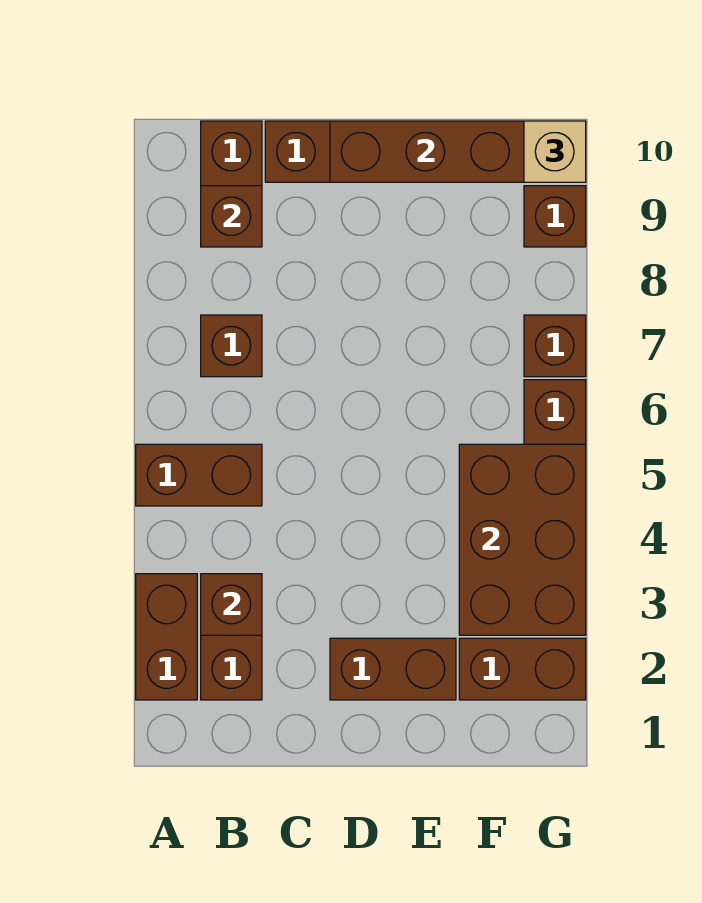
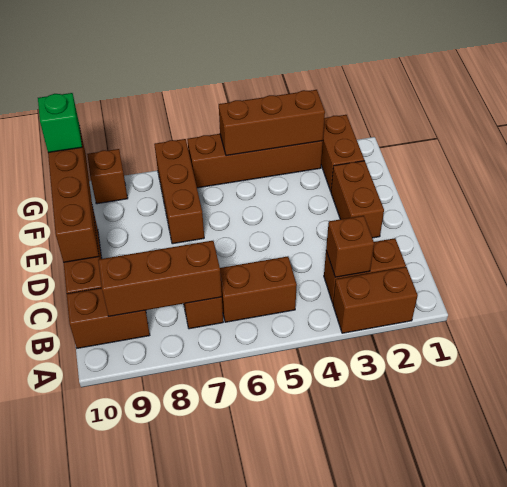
brown 1x2 brick [136,444,262,506] -> brown 1x2 brick turned to [220,256,297,322]
brown 1x1 brick [201,186,262,247] -> brown 1x3 brick [98,241,222,316]
brown 2x3 brick [459,444,586,635] -> brown 1x3 brick [219,90,325,156]
brown 1x1 brick [524,315,586,377] -> brown 1x3 brick [154,139,204,244]
tan 1x1 brick [524,121,586,182] -> green 1x1 brick [38,93,82,152]

